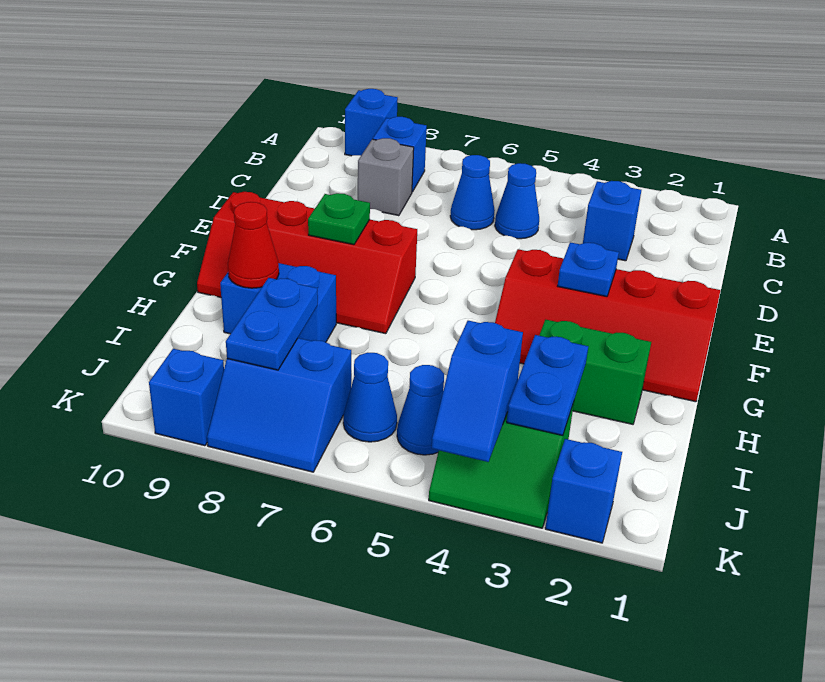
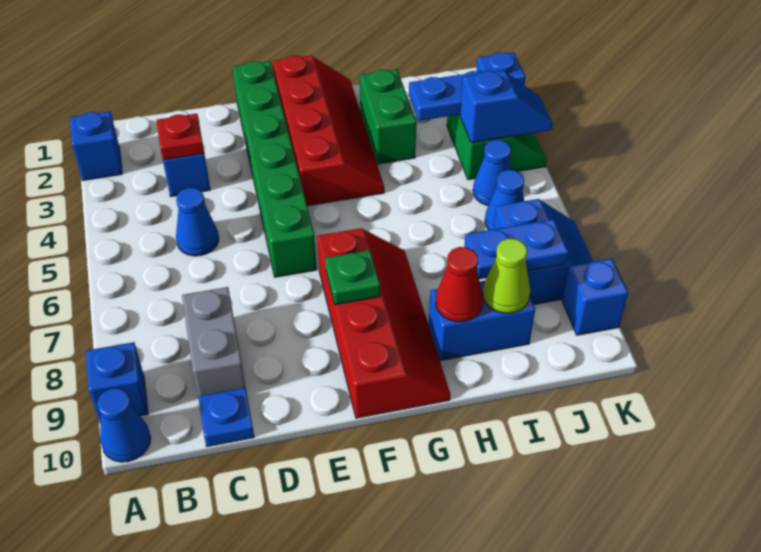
blue 1x1 brick [373,117,427,192] -> blue 1x1 brick moved to [70,111,122,181]
none -> red 1x1 plate [156,114,204,160]
blue 1x1 cone [450,155,495,230] -> blue 1x1 cone moved to [97,389,151,462]
grey 1x1 brick [358,138,414,216] -> grey 1x2 brick [182,287,246,396]
none -> green 1x6 brick [233,61,317,277]
blue 1x1 plate [558,242,619,297] -> blue 1x1 plate moved to [198,387,254,446]
blue 1x2 brick [220,263,336,342] -> blue 1x2 brick turned to [429,281,535,361]
none -> lime 1x1 cone [483,239,530,313]

